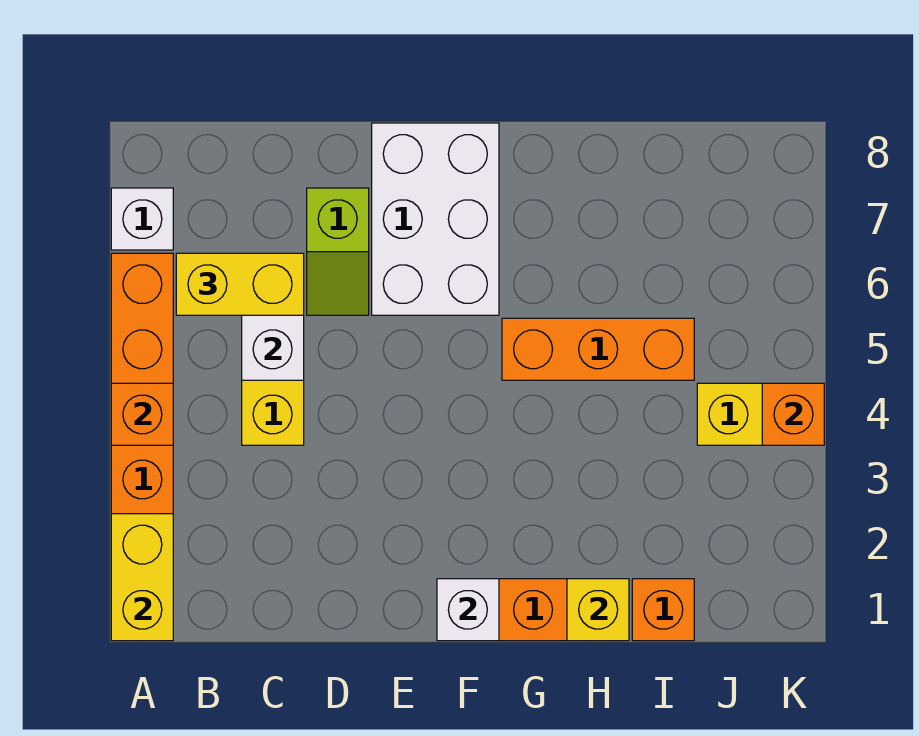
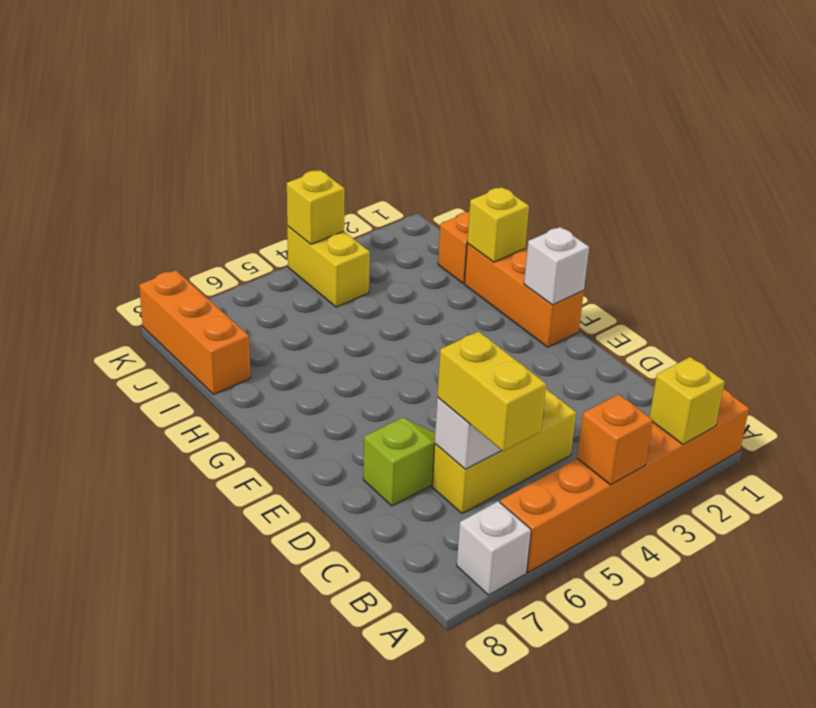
yellow 1x2 brick [111,514,173,641] -> yellow 1x1 brick [650,357,725,444]
white 2x3 brick [372,123,499,315] -> none
orange 1x3 brick [502,318,694,380] -> orange 1x3 brick moved to [139,270,250,394]
orange 1x1 brick [762,383,824,445] -> yellow 1x1 brick [287,170,345,244]

